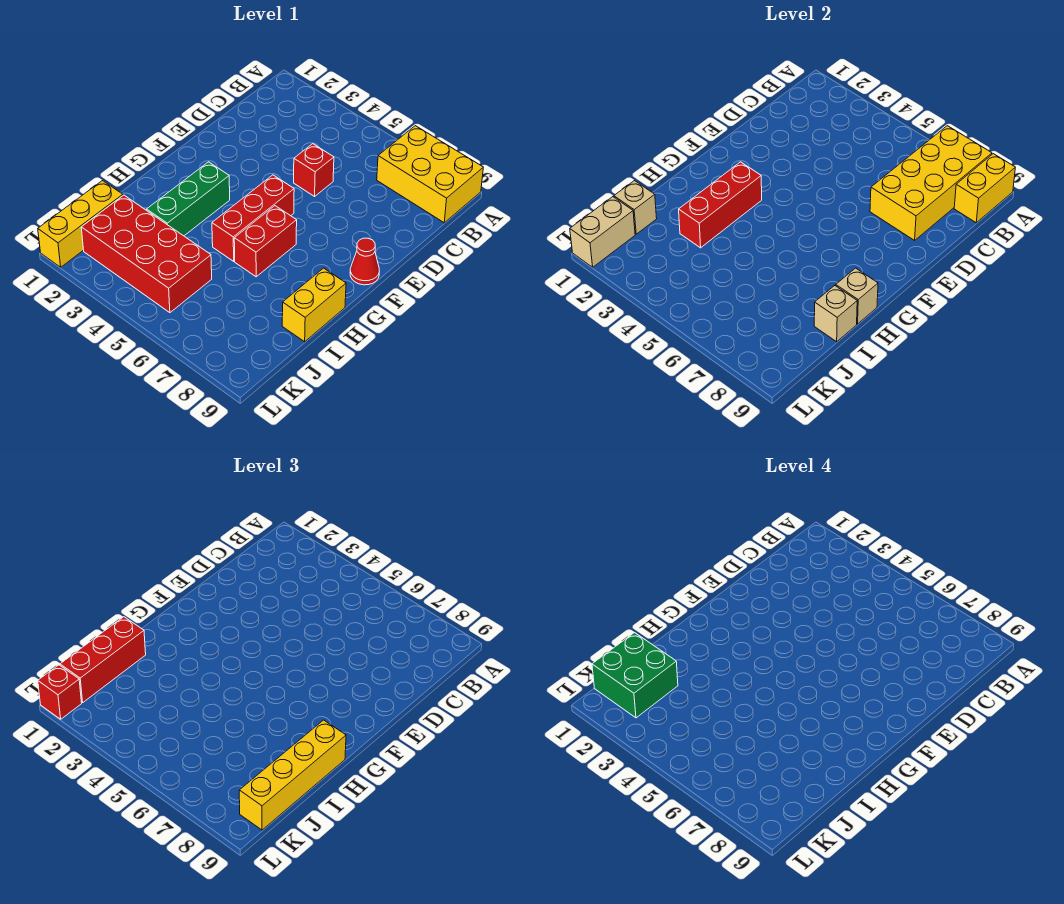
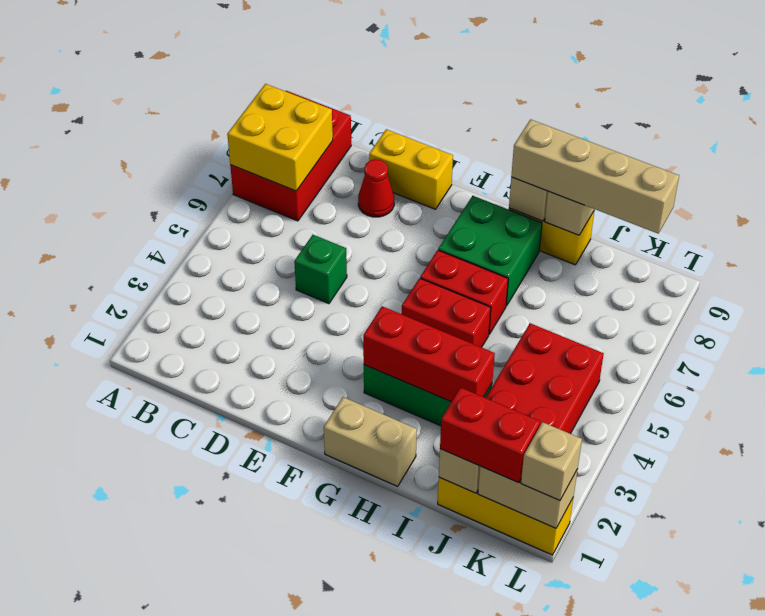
yellow 2x3 brick [377,126,483,223] -> red 2x3 brick [230,91,351,221]
yellow 2x4 brick [870,126,992,240] -> yellow 2x2 brick [227,84,333,191]
yellow 1x2 brick [954,154,1015,223] -> yellow 1x2 brick moved to [369,129,453,209]
red 1x1 brick [294,144,334,196] -> green 1x1 brick [294,235,347,304]
red 1x3 brick [212,175,294,261] -> red 1x2 brick [402,278,491,347]
red 1x1 cone [350,238,379,285] -> red 1x1 cone moved to [358,159,394,217]
none -> tan 1x2 brick [324,397,417,486]
yellow 1x4 brick [239,720,346,830] -> tan 1x4 brick [511,120,679,234]
red 1x3 brick [60,617,146,703] -> red 1x2 brick [440,388,540,483]
green 2x2 brick [592,633,678,718] -> green 2x2 brick moved to [438,196,542,306]
red 1x1 brick [38,665,82,719] -> tan 1x1 brick [521,422,582,501]

